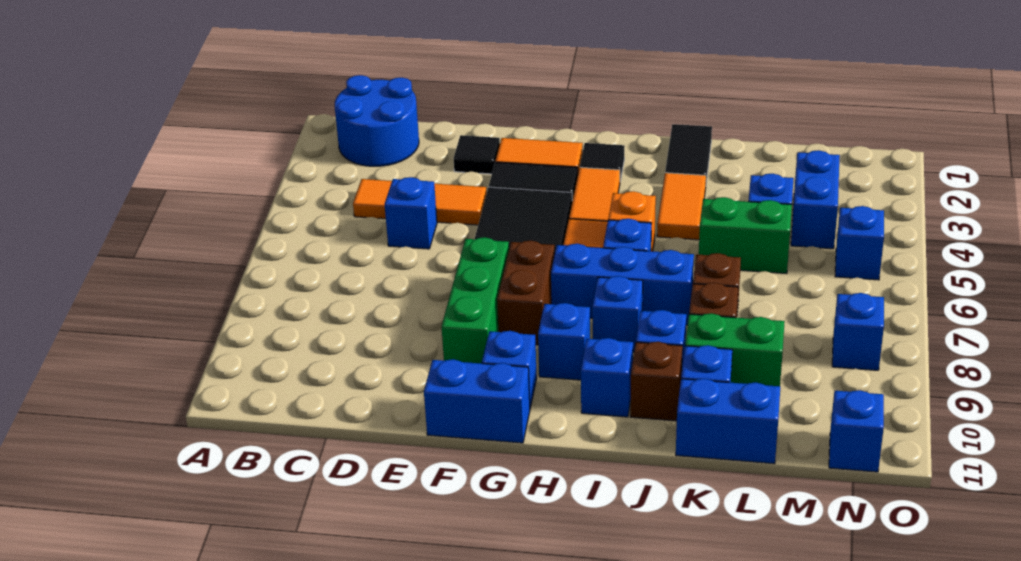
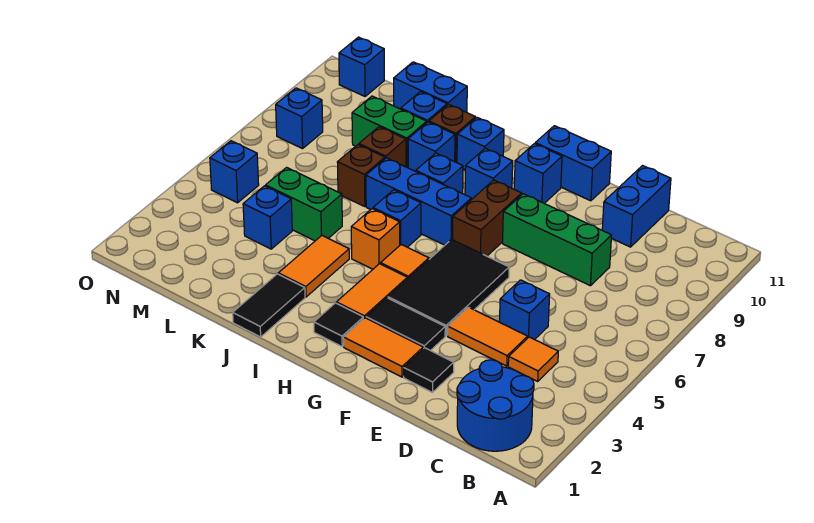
green 1x3 brick [442,237,509,364] -> green 1x3 brick turned to [503,194,612,286]
blue 1x2 brick [791,150,840,249] -> blue 1x2 brick moved to [602,166,671,247]

